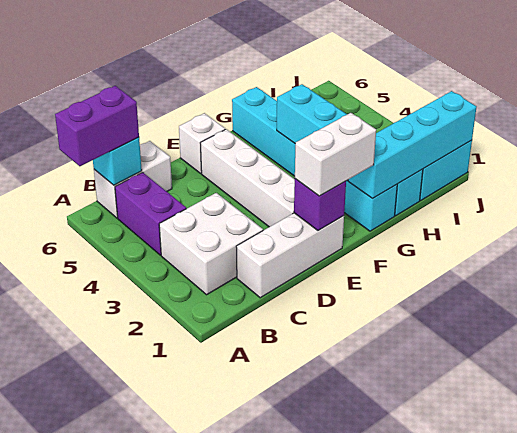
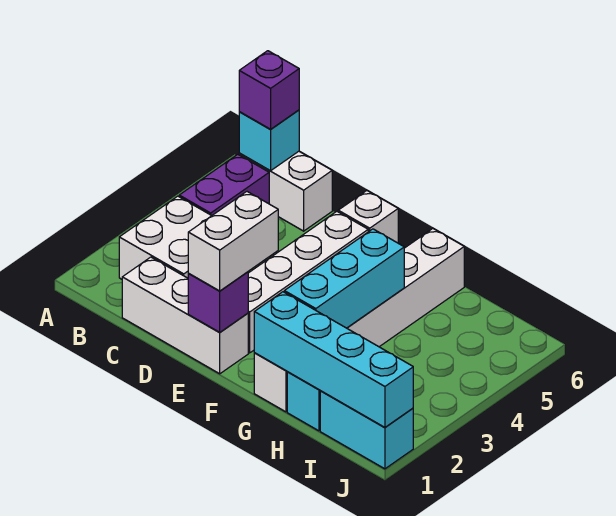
purple 1x2 brick [55,86,139,166] -> purple 1x1 brick [239,51,299,129]
white 1x2 brick [295,113,376,196] -> white 1x2 brick turned to [188,192,278,291]
cyan 1x6 brick [232,87,397,231] -> white 1x6 brick [254,229,464,412]

